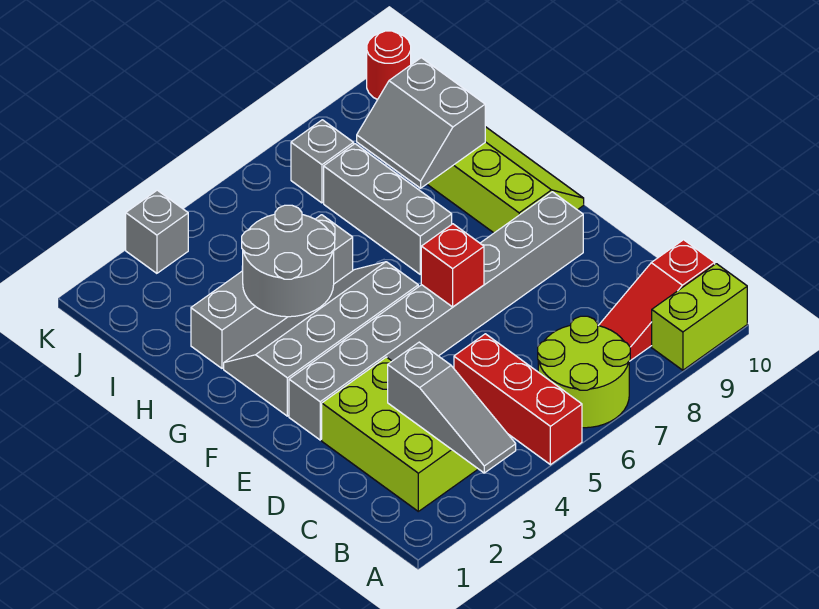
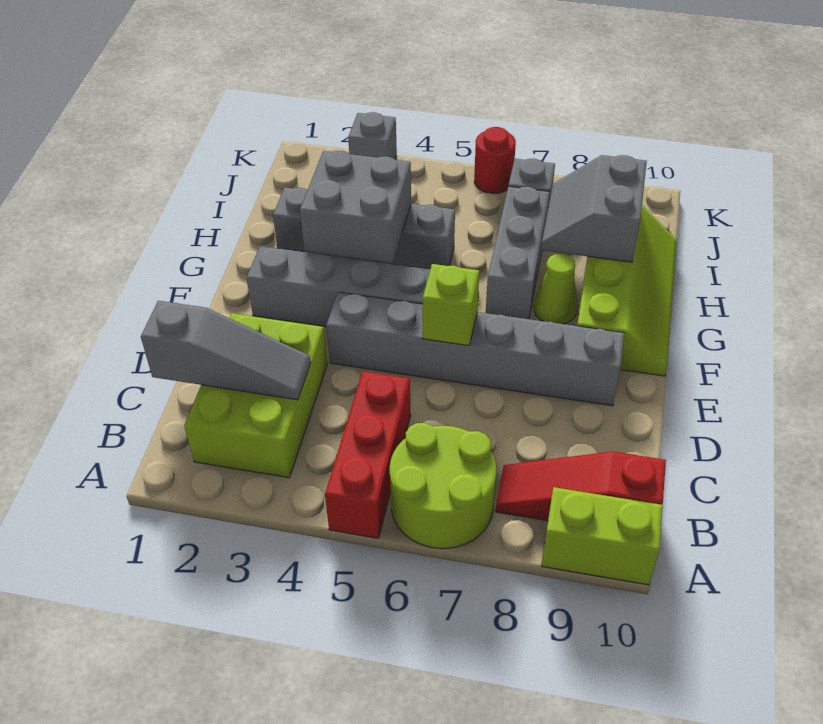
grey 1x3 slope [388,342,516,473] -> grey 1x3 slope turned to [141,301,311,400]
grey 1x8 brick [289,192,583,440] -> grey 1x6 brick [326,292,624,406]
red 1x1 brick [421,224,484,307] -> lime 1x1 brick [423,264,479,346]
grey 2x2 round brick [242,205,335,317] -> grey 2x2 brick [300,151,411,263]
none -> lime 1x1 cone [534,254,578,324]
red 1x1 round brick [367,31,411,100] -> red 1x1 round brick moved to [474,127,516,193]

